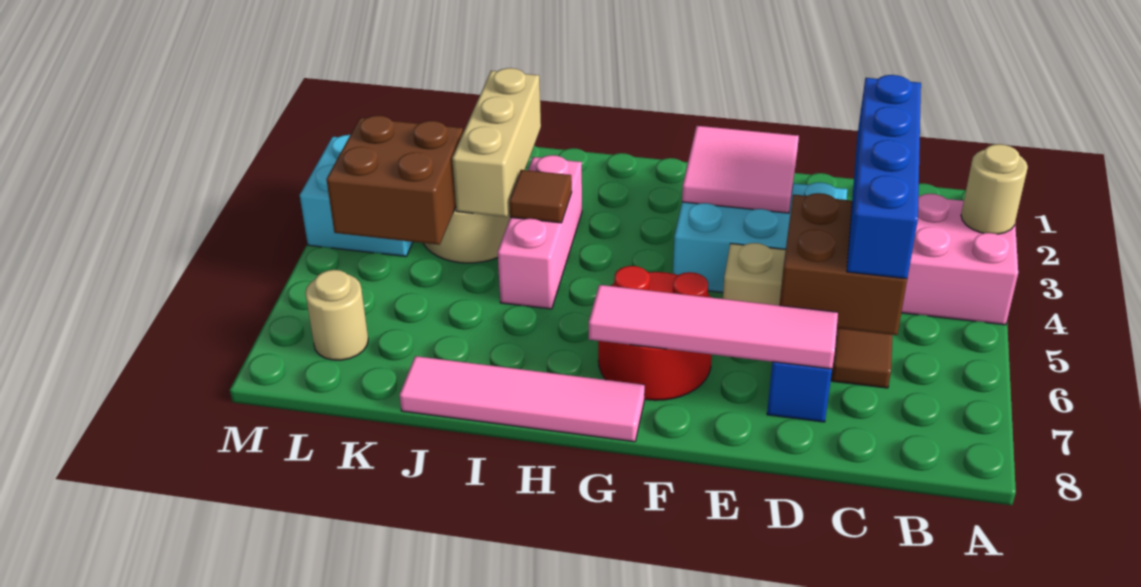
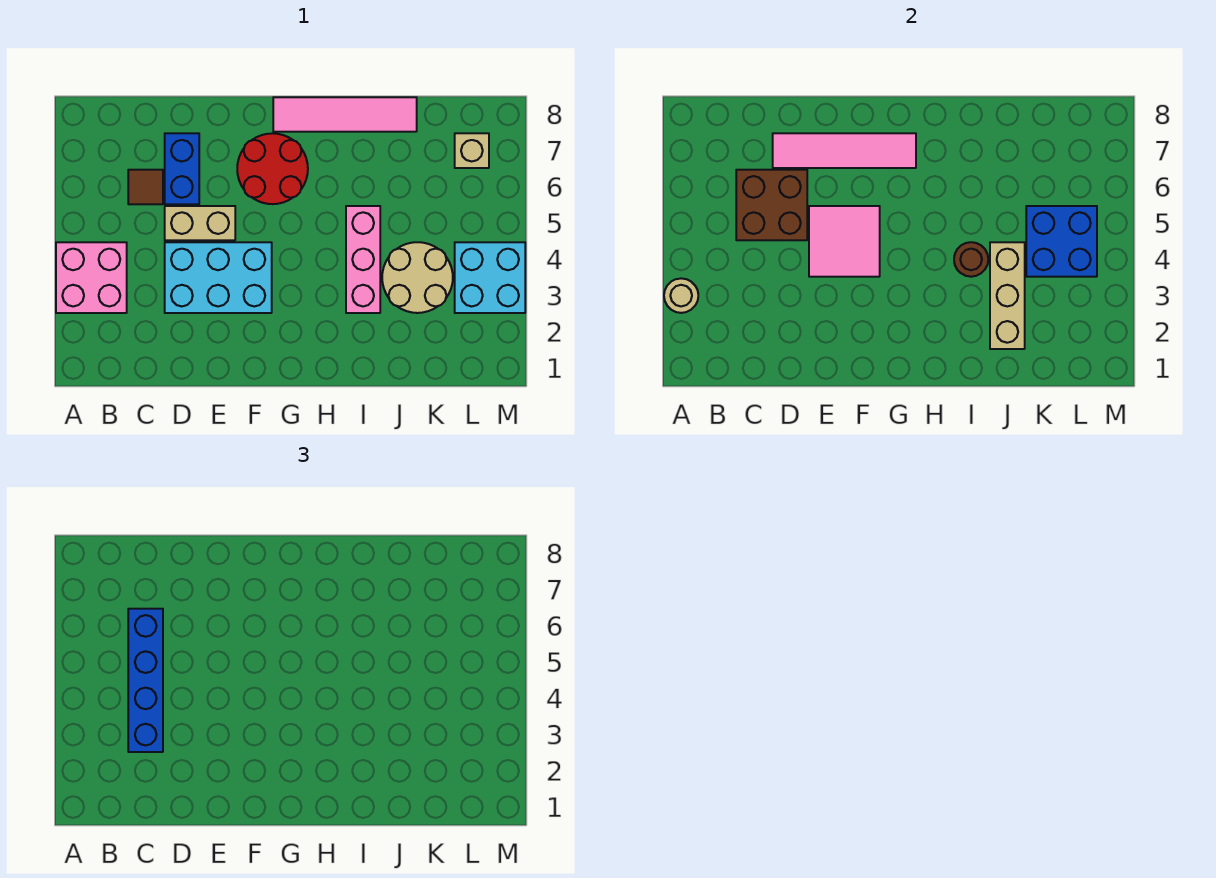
pink 2x2 tile [682,126,799,213] -> pink 2x2 tile moved to [809,206,880,277]
brown 1x1 tile [509,170,572,223] -> brown 1x1 round brick [954,242,988,277]
brown 2x2 brick [326,116,463,245] -> blue 2x2 brick [1026,206,1097,277]
tan 1x1 round brick [305,270,368,360] -> tan 1x1 brick [455,133,489,168]

